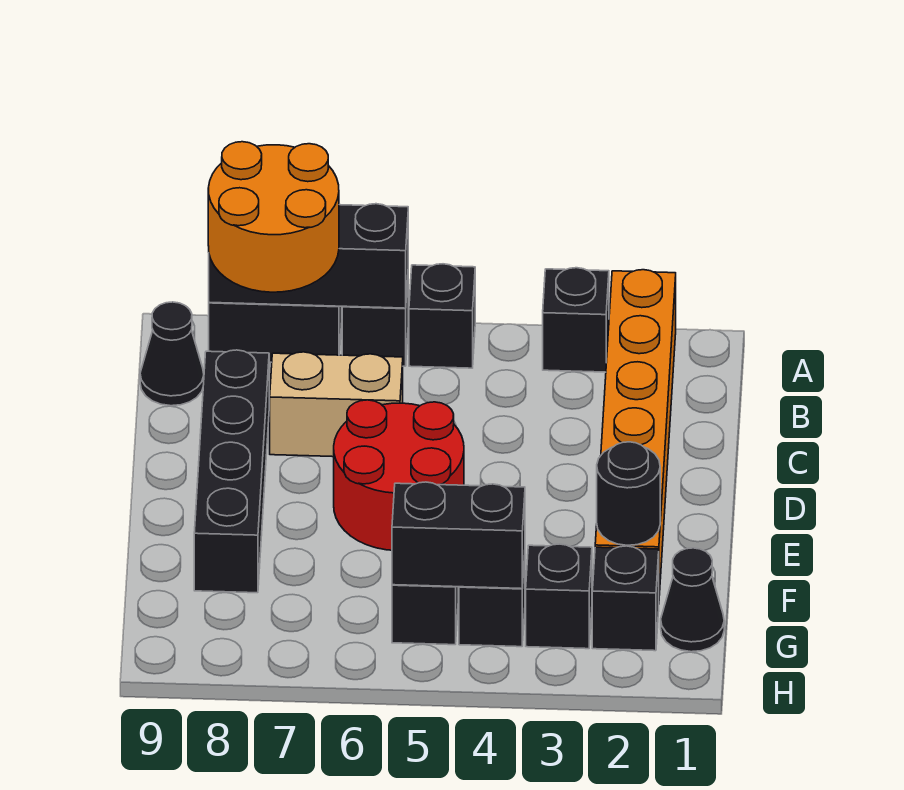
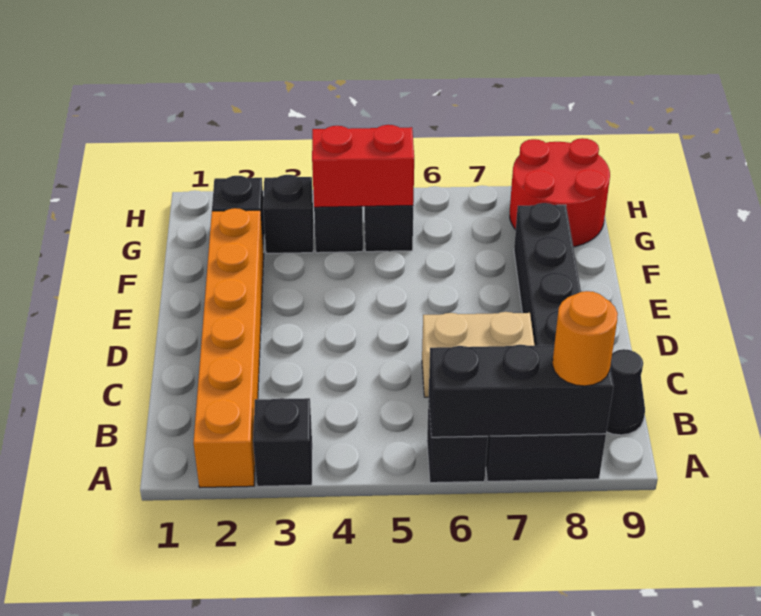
black 1x1 brick [409,264,475,368] -> none
orange 2x2 round brick [208,142,339,292] -> orange 1x1 round brick [552,291,618,386]
red 2x2 round brick [334,400,464,550] -> red 2x2 round brick moved to [510,138,610,247]
black 1x1 round brick [597,442,660,545] -> none
black 1x1 cone [661,548,724,652] -> none
black 1x2 brick [392,482,525,589] -> red 1x2 brick [312,125,414,207]

